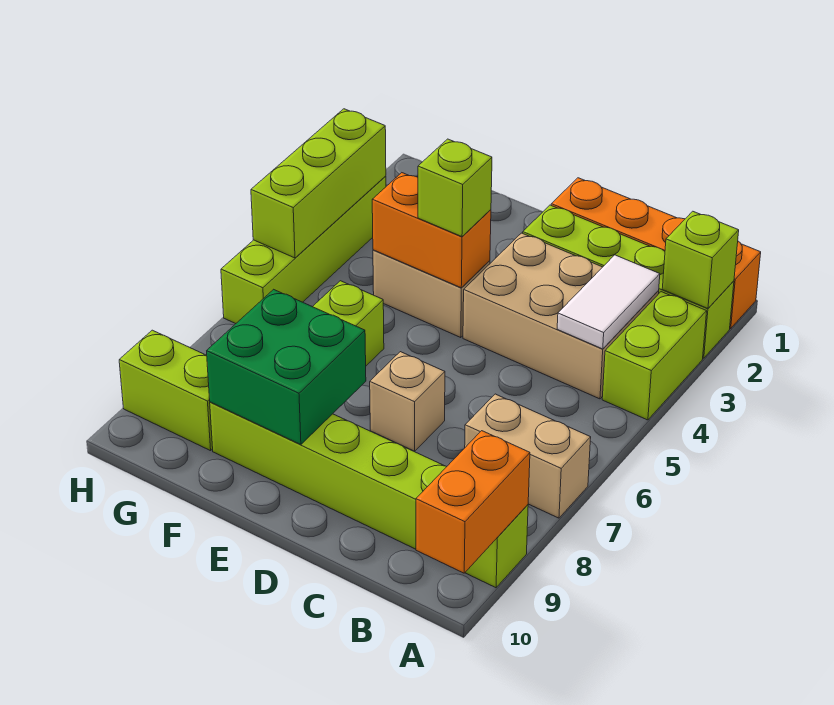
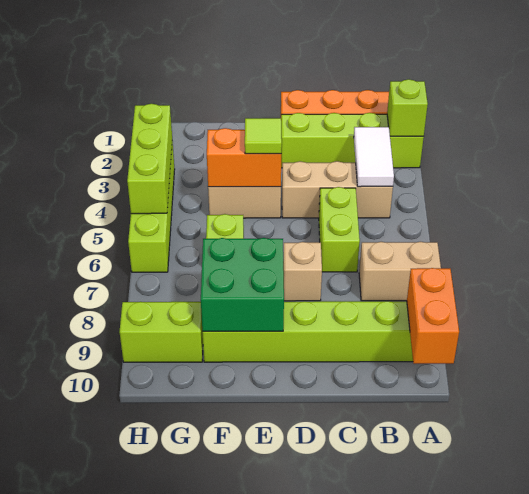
lime 1x2 brick [602,292,707,420] -> lime 1x2 brick moved to [319,187,360,272]
tan 2x3 brick [463,233,659,399] -> tan 1x3 brick [282,161,393,218]
lime 1x1 brick [418,139,492,237] -> lime 1x1 tile [245,118,282,154]

